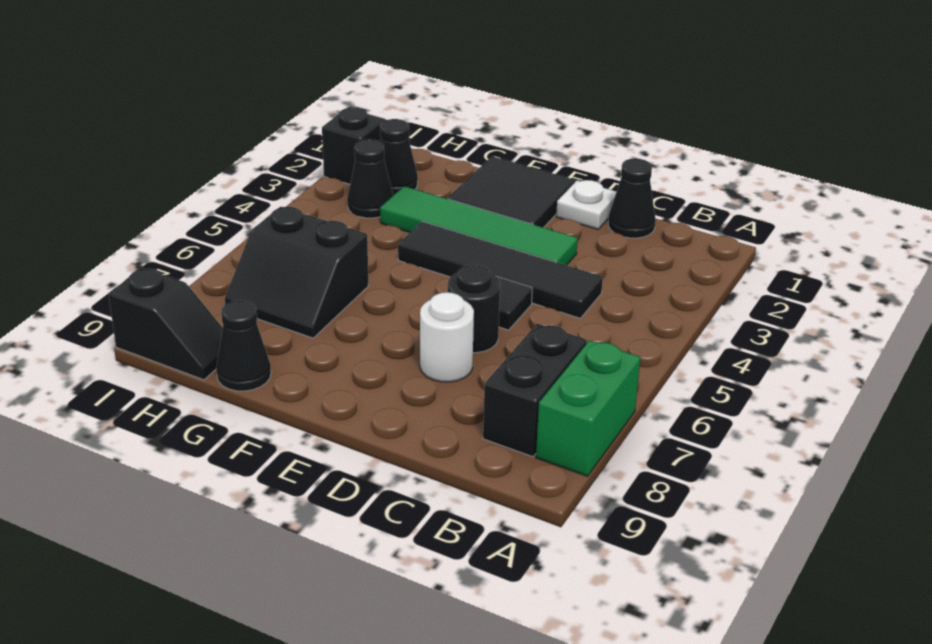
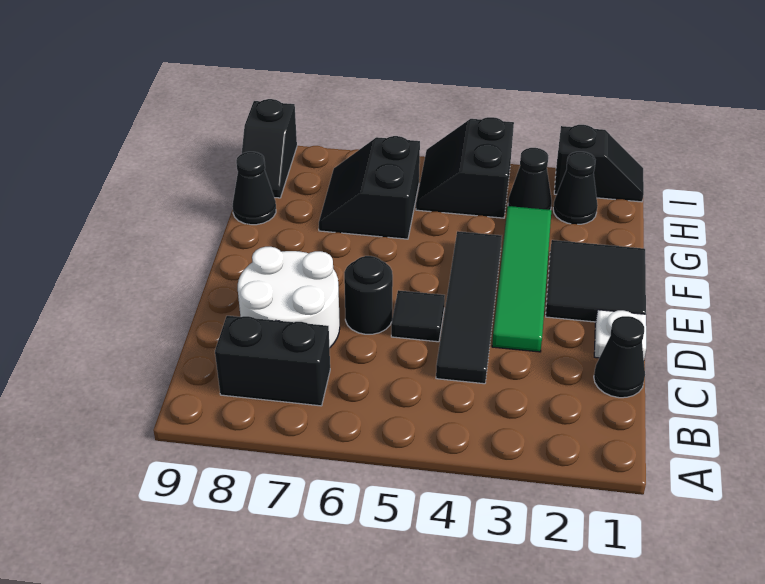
green 1x2 brick [536,340,640,476] -> none
white 1x1 round brick [420,292,474,382] -> white 2x2 round brick [238,247,340,348]
none -> black 2x2 slope [416,117,514,218]

